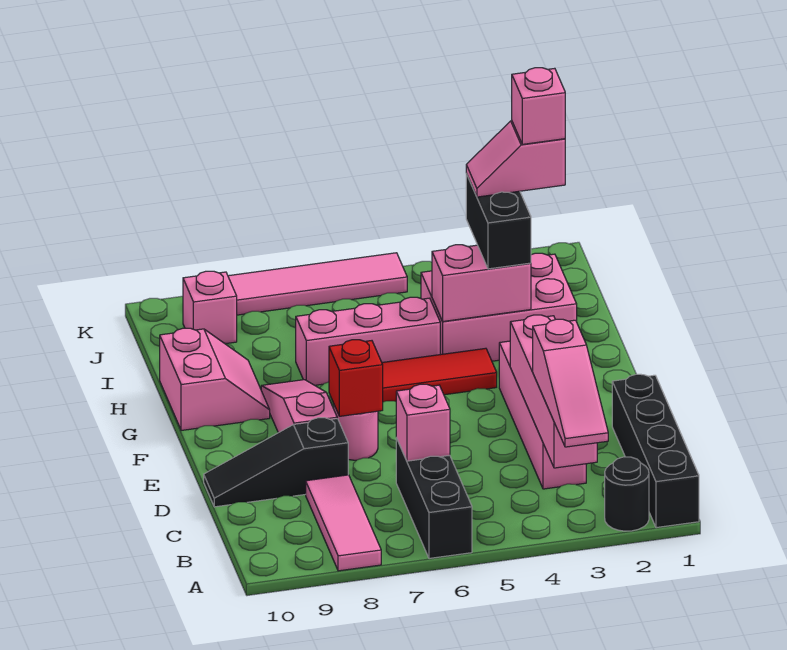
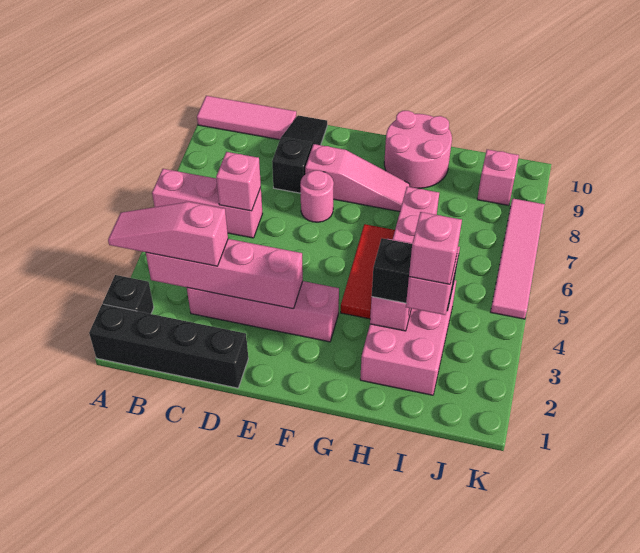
black 1x1 round brick [605,457,649,531] -> black 1x1 brick [103,275,154,314]
black 1x3 brick [396,438,472,558] -> pink 1x3 brick [152,169,263,238]
pink 1x3 tile [306,475,381,571] -> pink 1x3 tile moved to [197,96,296,140]
red 1x1 brick [329,340,383,416] -> none
pink 2x2 slope [160,328,270,431] -> pink 2x2 round brick [384,111,452,188]

